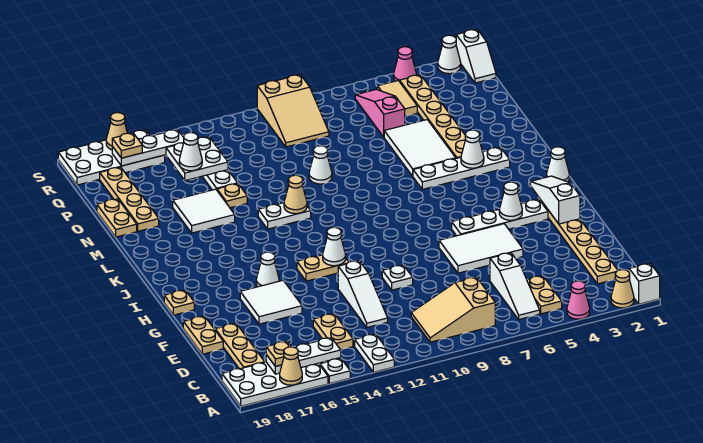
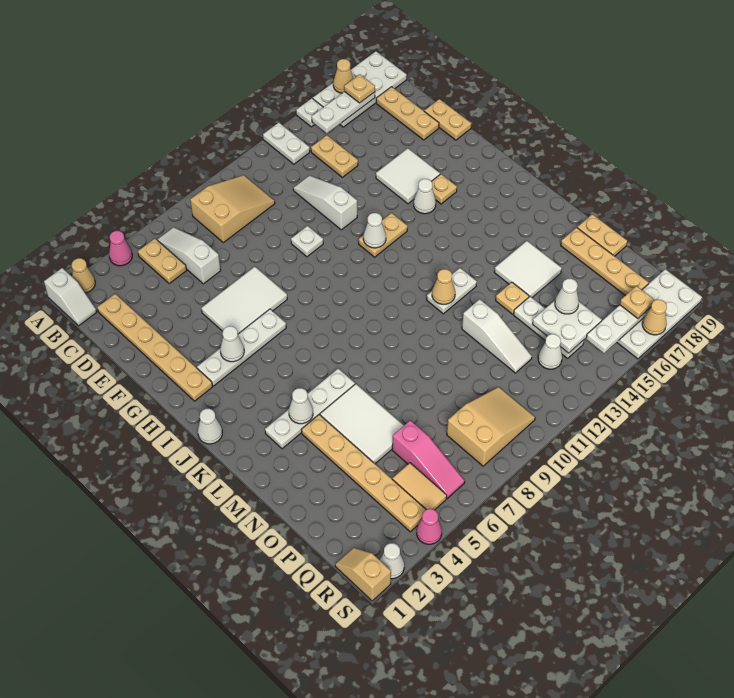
white 1x3 slope [530,176,580,224] -> white 1x3 slope moved to [462,299,532,373]
tan 1x1 plate [164,290,194,315] -> tan 1x1 plate moved to [431,174,457,204]
white 1x1 cone [309,146,332,184] -> white 1x1 cone moved to [538,334,562,369]
tan 2x3 slope [257,75,329,147] -> tan 2x3 slope turned to [447,387,535,466]
white 1x2 slope [456,29,496,83] -> tan 1x2 slope [335,548,391,601]

